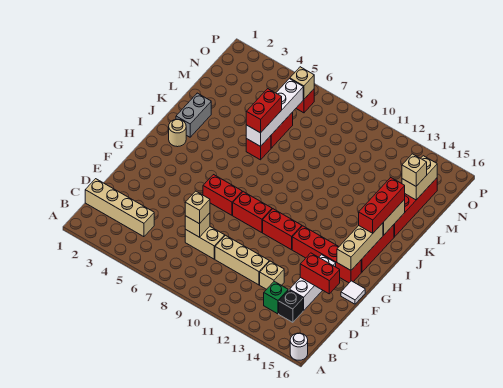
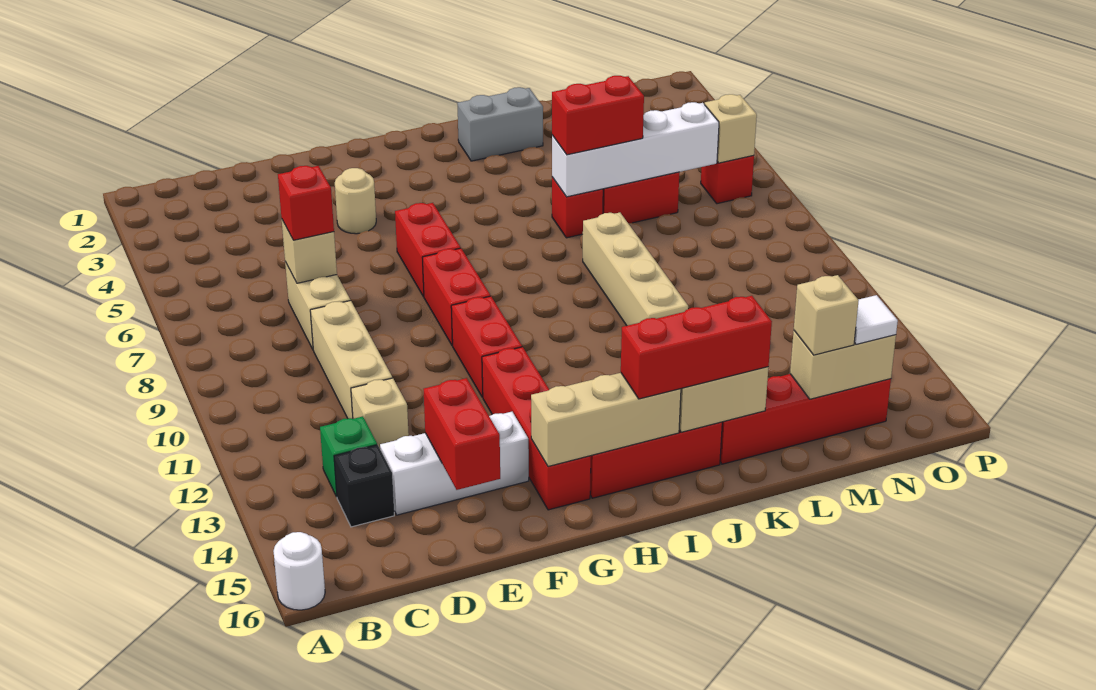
tan 1x4 brick [85,179,154,237] -> tan 1x4 brick moved to [583,212,688,326]
tan 1x1 brick [185,191,210,224] -> red 1x1 brick [278,166,334,240]
white 1x1 tile [341,281,365,304] -> white 1x1 tile moved to [854,295,898,344]
tan 1x1 round brick [169,119,186,147] -> tan 1x1 round brick moved to [335,168,376,234]

